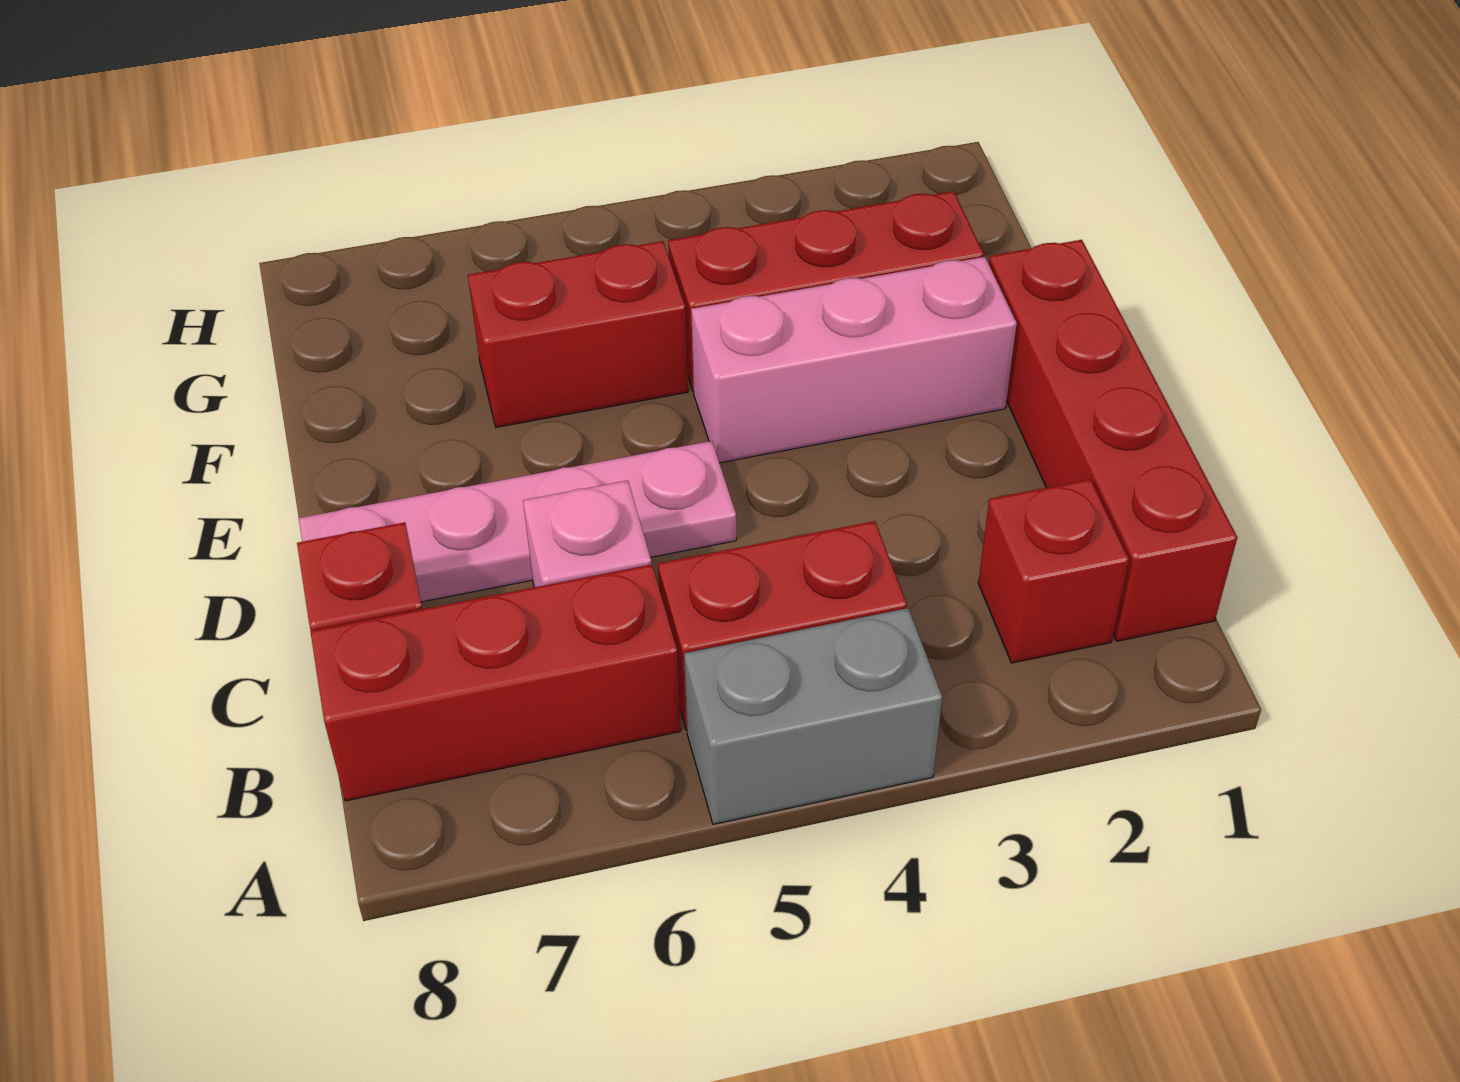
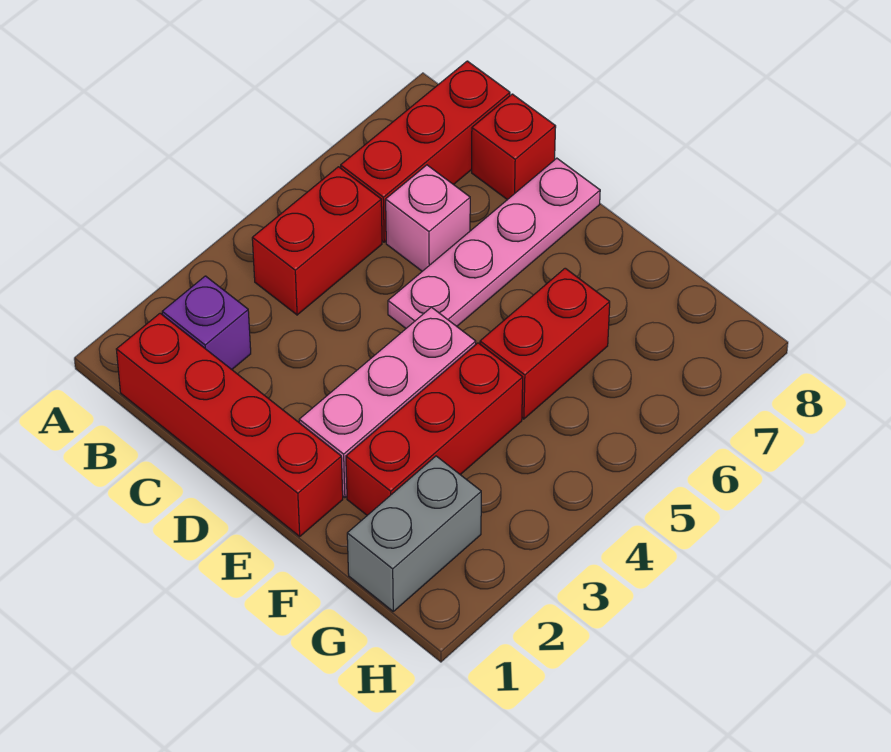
grey 1x2 brick [684,608,942,824] -> grey 1x2 brick moved to [347,456,481,611]
red 1x1 brick [978,479,1129,663] -> purple 1x1 brick [162,276,251,369]

